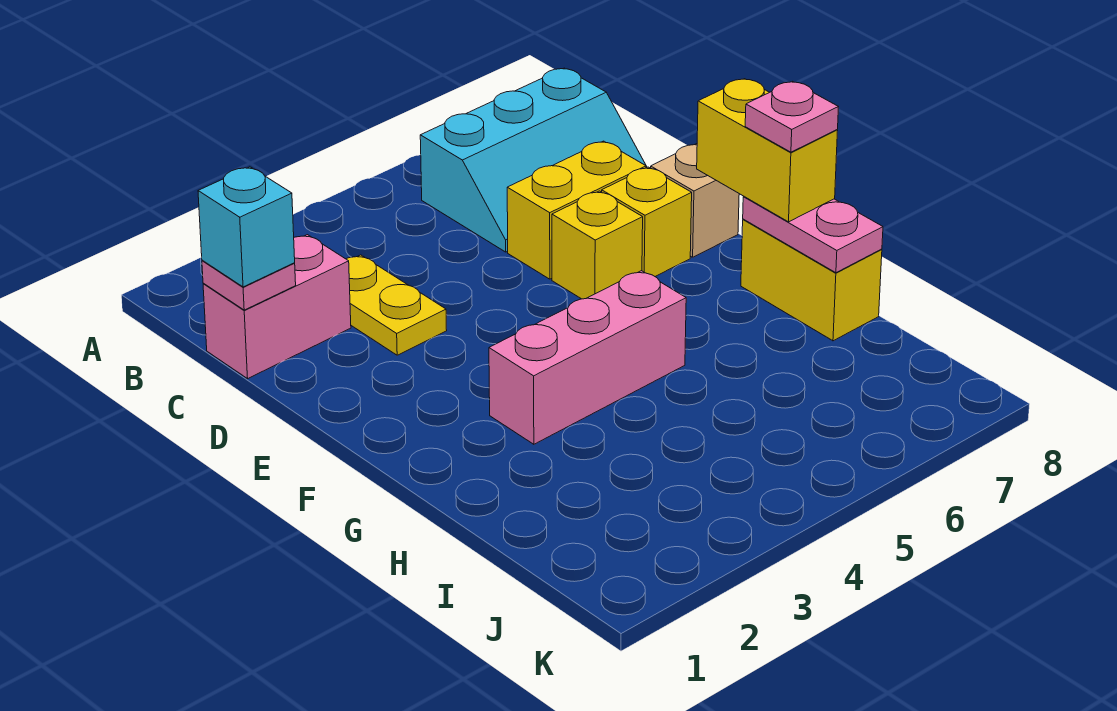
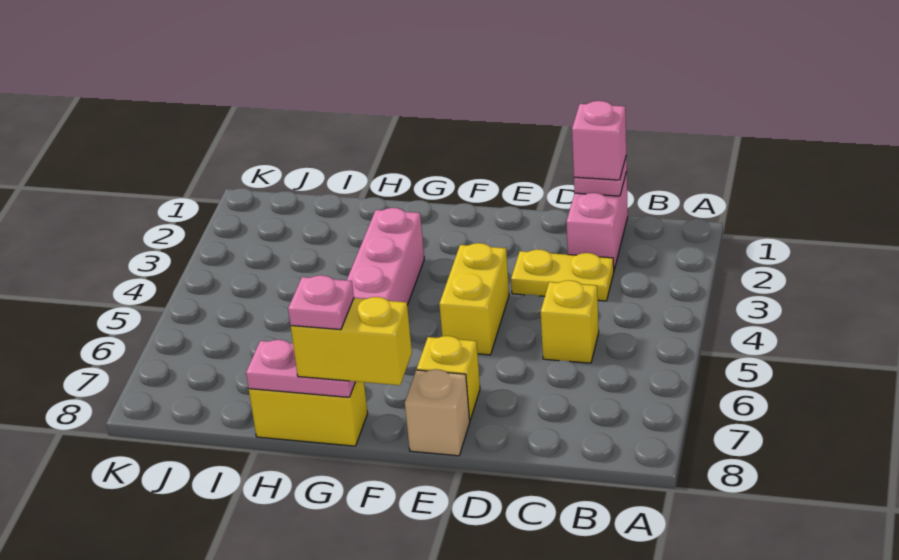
cyan 2x3 slope [420,68,647,252] -> none
cyan 1x1 brick [198,167,295,287] -> pink 1x1 brick [572,101,626,180]
yellow 1x2 brick [507,141,646,279] -> yellow 1x2 brick moved to [439,243,509,355]
yellow 1x1 brick [552,191,643,299] -> yellow 1x1 brick moved to [541,280,599,363]

